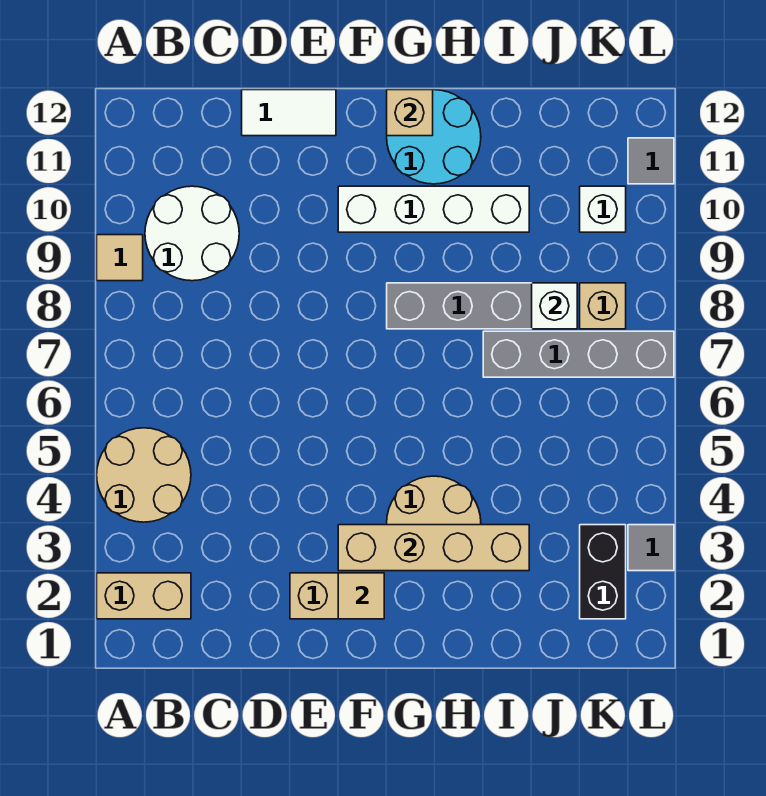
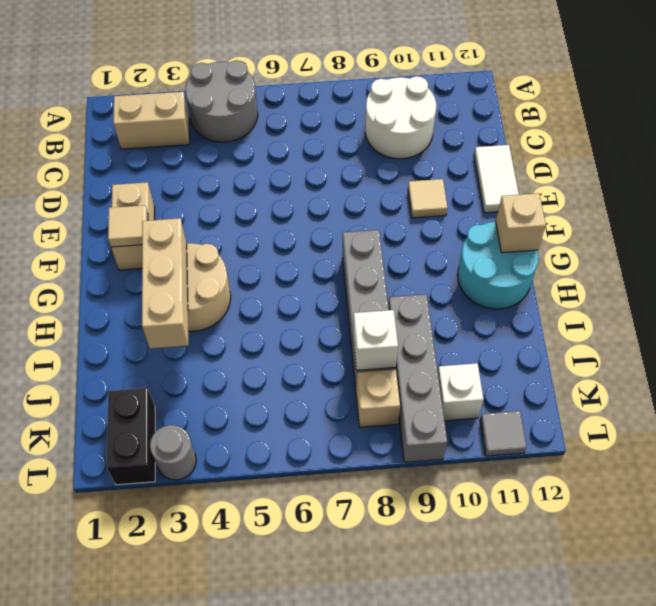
tan 1x2 brick [97,573,191,619] -> tan 1x2 brick turned to [113,92,189,149]
tan 2x2 round brick [97,428,191,522] -> grey 2x2 round brick [186,60,258,142]
tan 1x1 tile [97,235,143,281] -> tan 1x1 tile moved to [408,179,447,218]
tan 1x4 brick [338,525,529,571] -> tan 1x3 brick [142,218,189,348]
white 1x4 brick [338,186,529,232] -> none
grey 1x4 brick [483,331,674,377] -> grey 1x4 brick moved to [388,294,447,462]
black 1x2 brick [580,525,626,619] -> black 1x2 brick turned to [107,388,155,485]
grey 1x1 tile [628,525,674,571] -> grey 1x1 round brick [150,425,196,480]

